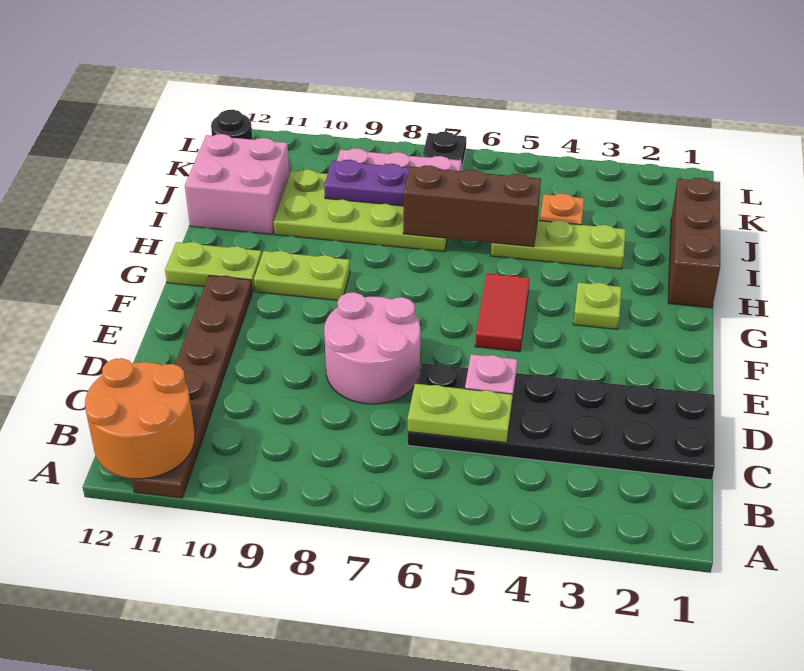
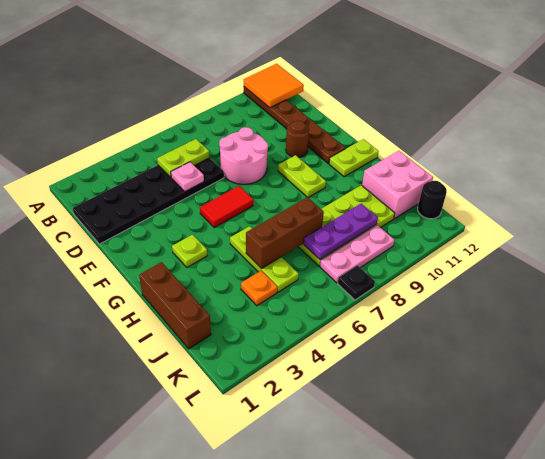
orange 2x2 round brick [85,358,195,479] -> orange 2x2 tile [244,64,304,108]
none -> brown 1x1 round brick [286,121,309,157]
red 1x2 tile [475,273,530,352] -> red 1x2 tile turned to [200,186,253,228]
lime 1x2 plate [254,251,350,301] -> lime 1x2 plate turned to [278,155,326,197]
lime 1x3 plate [491,220,626,269] -> lime 1x3 plate turned to [230,226,298,292]

